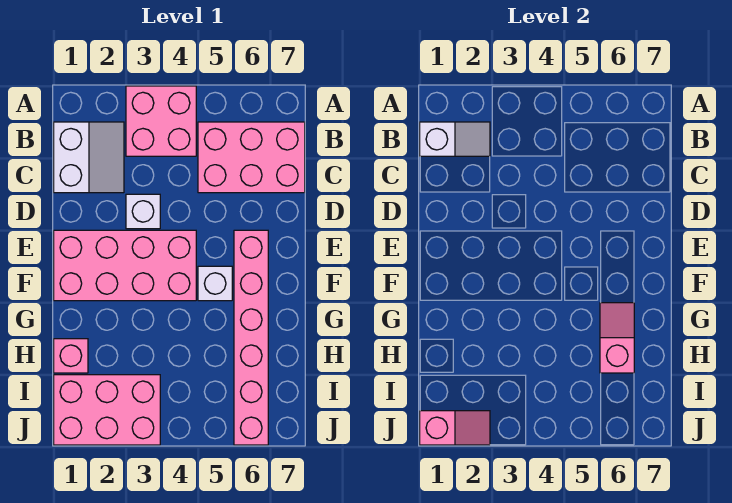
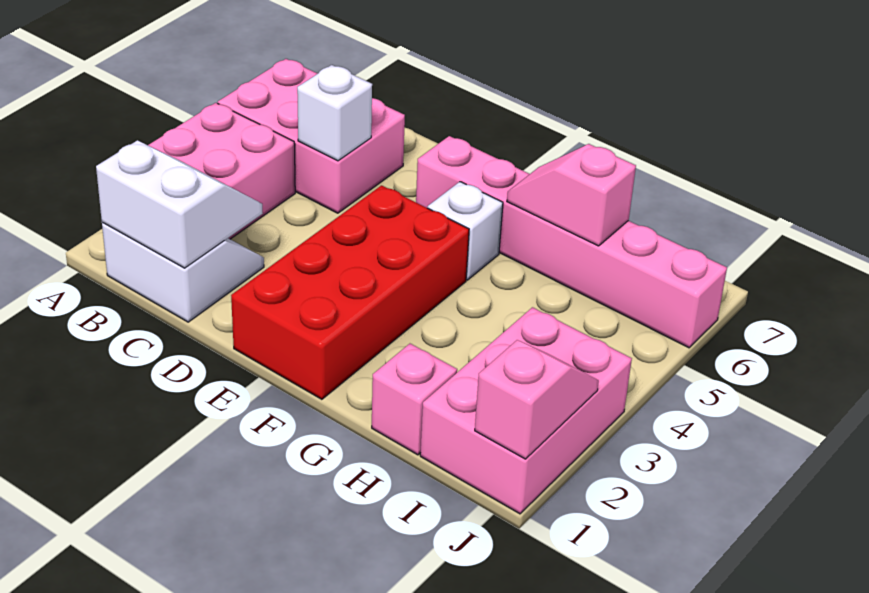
white 1x2 slope [420,122,490,156] -> white 2x2 slope [96,140,263,268]
pink 2x3 brick [198,122,305,193] -> pink 2x3 brick turned to [218,59,405,213]
white 1x1 brick [126,194,160,229] -> white 1x1 brick moved to [297,65,372,161]
pink 2x4 brick [54,230,196,301] -> red 2x4 brick [231,185,469,399]

